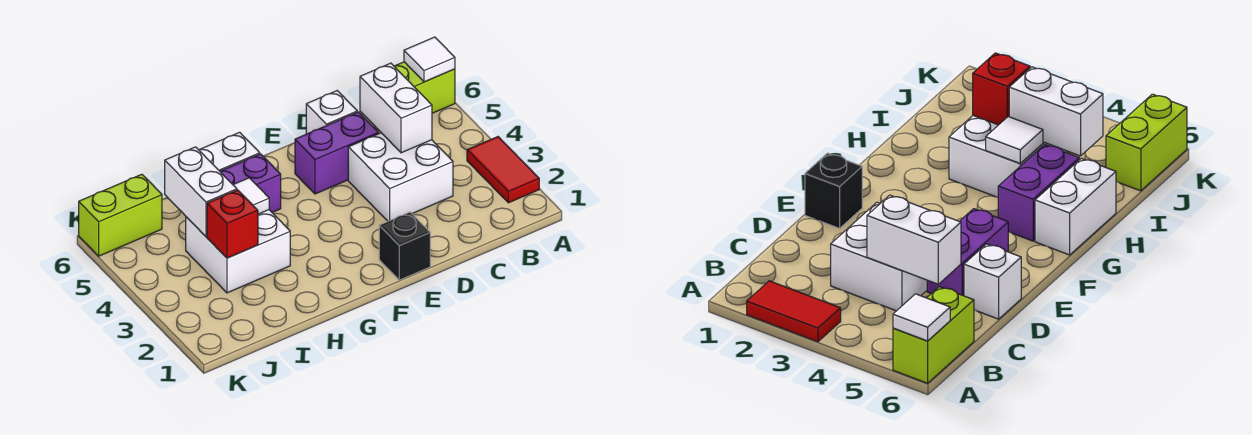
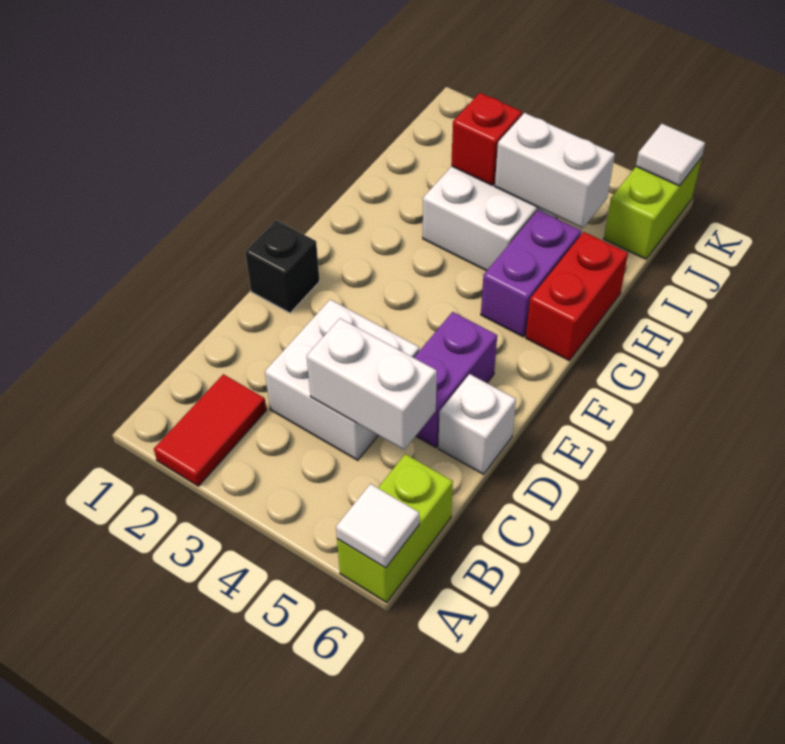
red 1x2 tile [467,137,539,203] -> red 1x2 tile turned to [154,374,266,486]
white 1x2 brick [199,132,260,171] -> red 1x2 brick [526,232,628,361]
white 1x1 tile [233,178,269,214] -> white 1x1 tile moved to [636,124,705,186]

